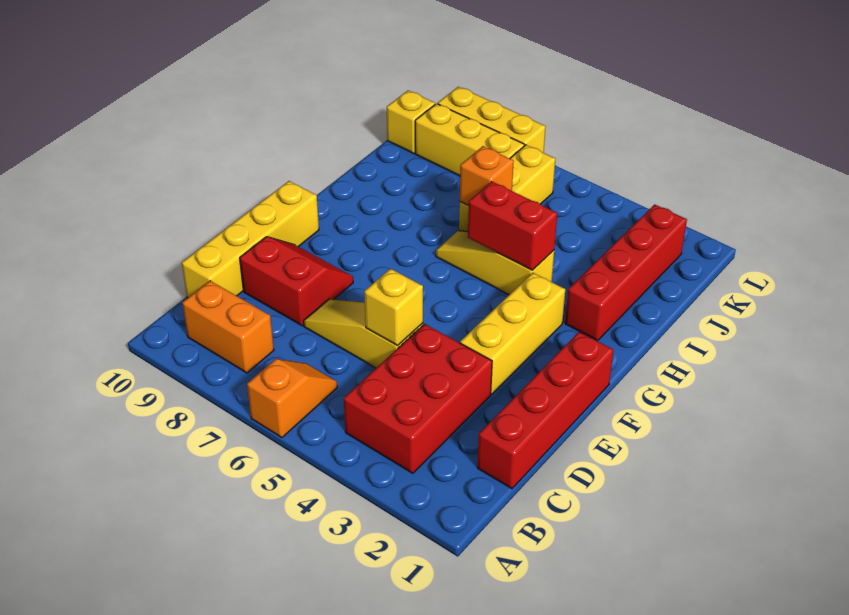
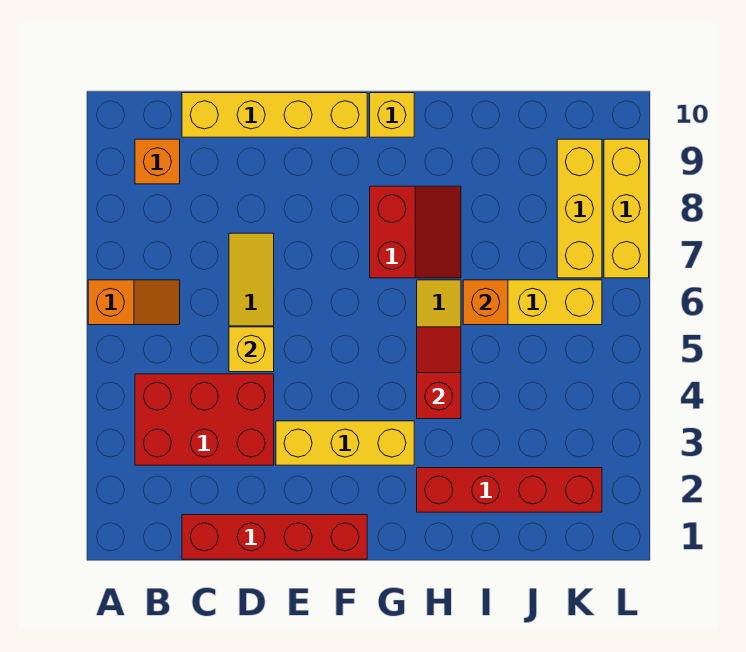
orange 1x2 brick [182,281,274,373] -> orange 1x1 brick [135,139,180,184]
red 2x2 slope [240,237,353,326] -> red 2x2 slope moved to [370,186,461,278]
red 1x2 brick [468,181,557,270] -> red 1x2 slope [417,327,461,419]
yellow 1x1 brick [387,91,435,154] -> yellow 1x1 brick moved to [370,93,414,137]

